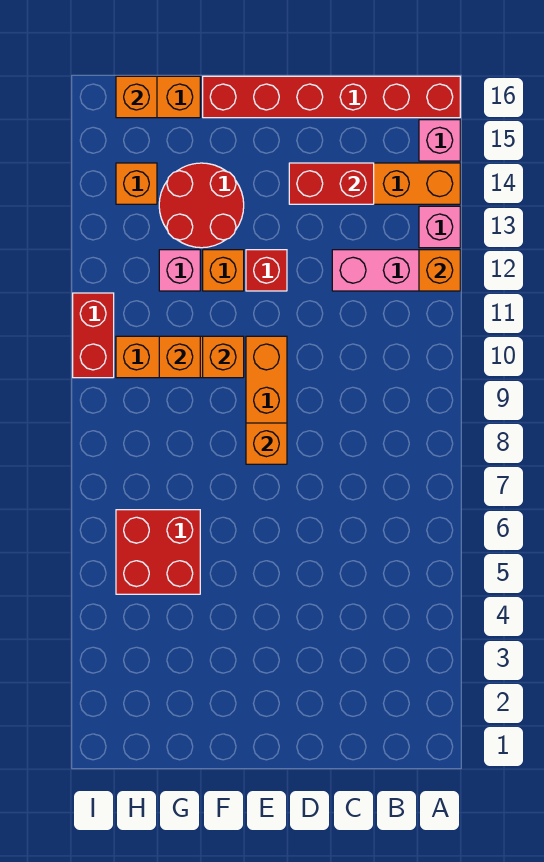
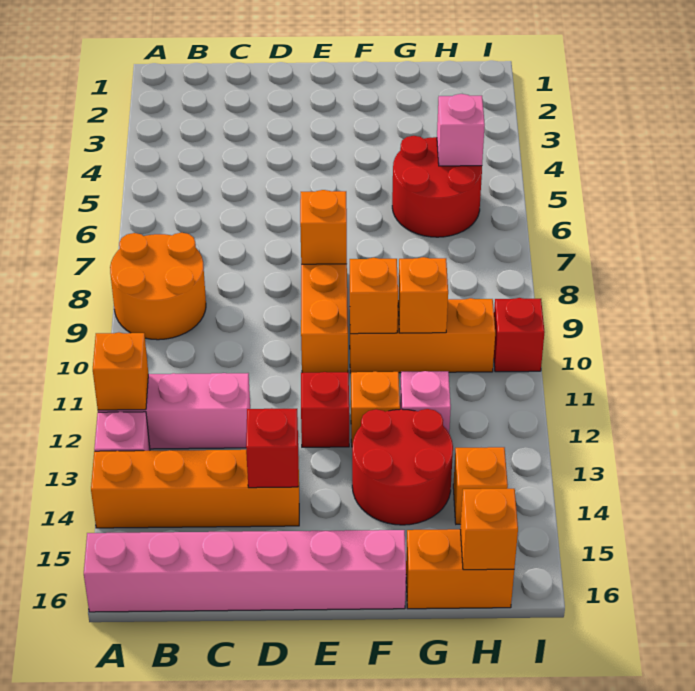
none -> orange 2x2 round brick [110,233,206,340]
pink 1x1 brick [419,120,460,161] -> pink 1x1 brick moved to [437,94,485,166]
red 1x6 brick [203,76,460,118] -> pink 1x6 brick [84,530,406,612]
red 1x2 brick [289,163,374,204] -> red 1x1 brick [246,408,298,488]
red 2x2 brick [116,510,200,594] -> red 2x2 round brick [392,136,482,237]
red 1x2 brick [73,293,114,378] -> red 1x1 brick [494,298,544,372]

